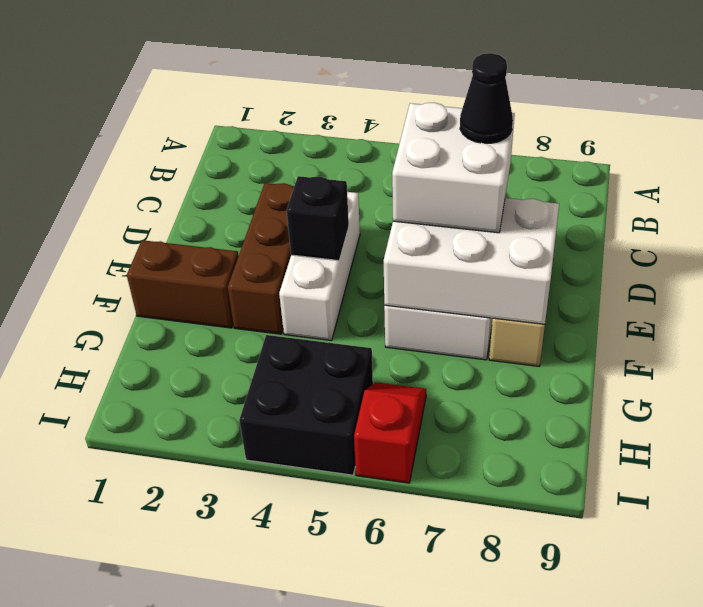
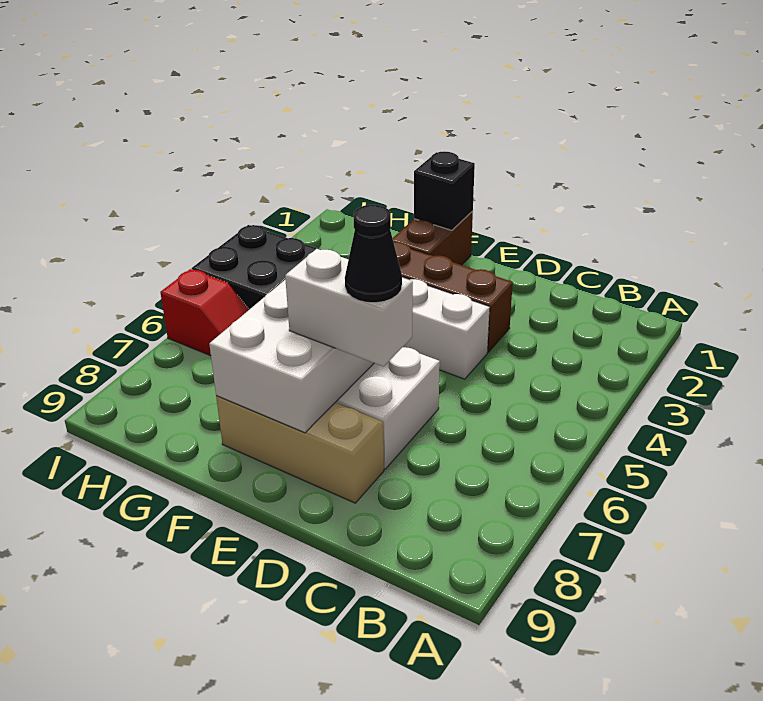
white 2x2 brick [392,102,515,233] -> white 1x2 brick [285,249,413,366]
black 1x1 brick [287,176,349,261] -> black 1x1 brick moved to [414,151,475,230]

